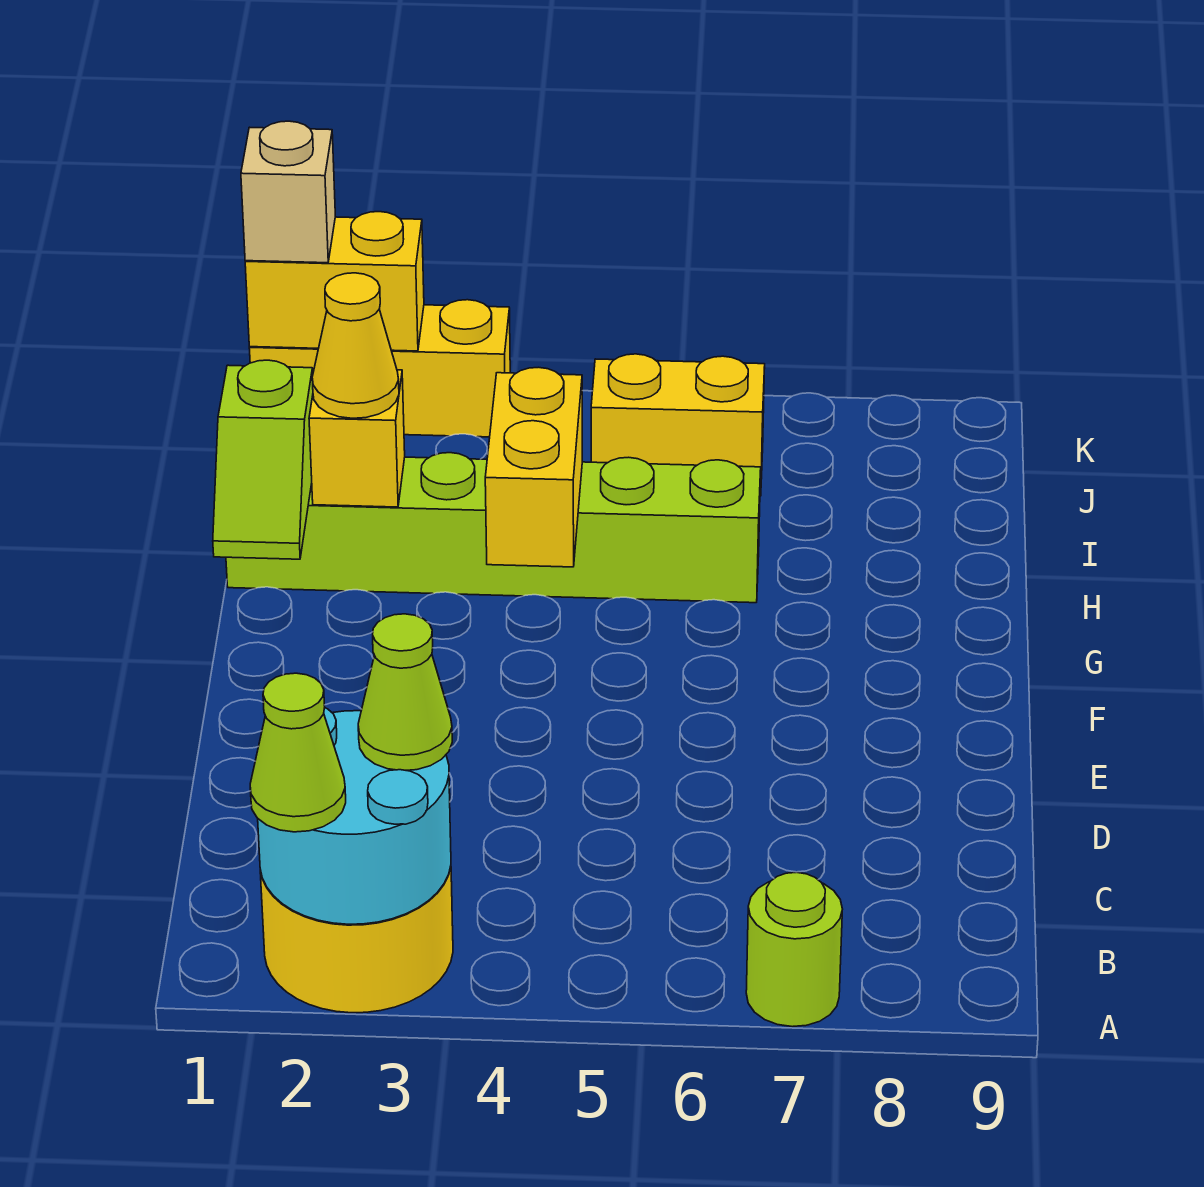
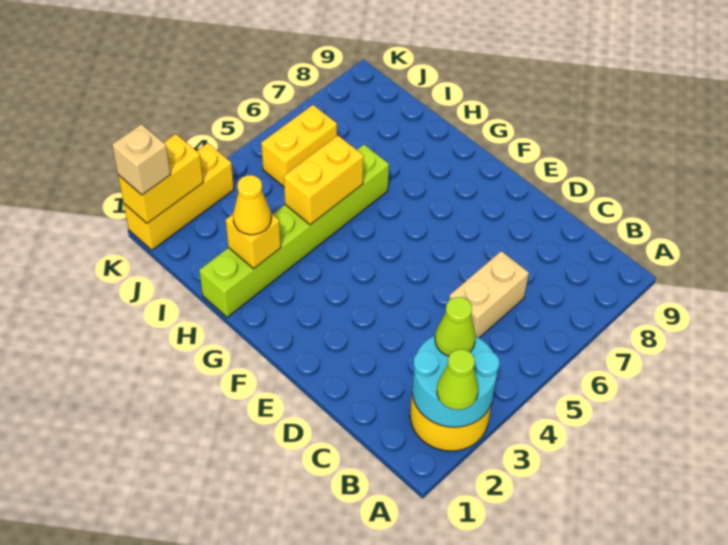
lime 1x1 round brick [746,872,842,1027] -> none
none -> tan 1x2 brick [449,251,529,338]
lime 1x2 slope [213,360,313,559] -> none
yellow 1x2 brick [485,367,582,567] -> yellow 1x2 brick turned to [284,136,364,225]

